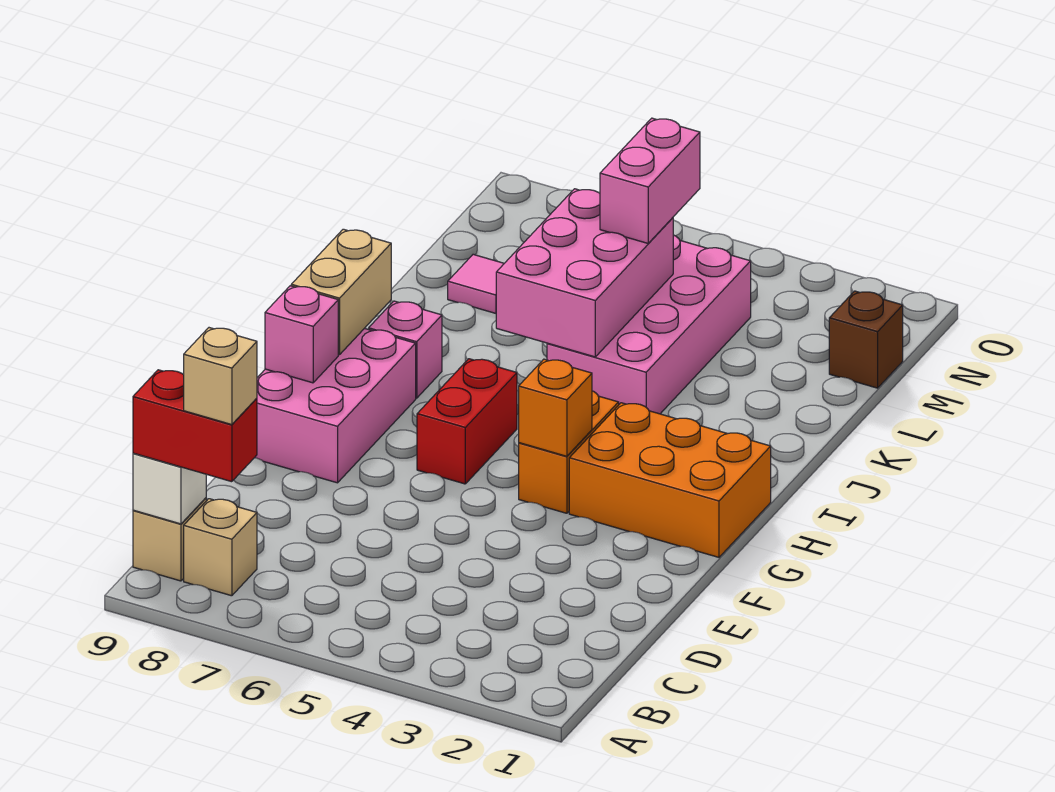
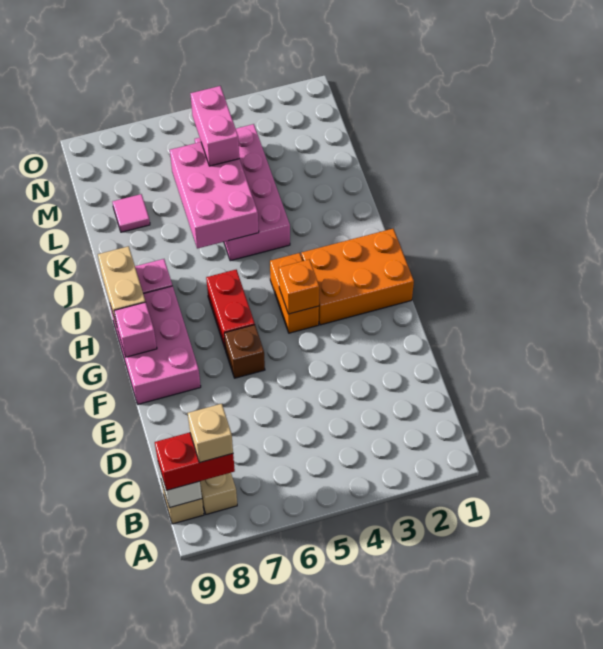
brown 1x1 brick [829,291,903,388] -> brown 1x1 brick moved to [224,325,265,378]

